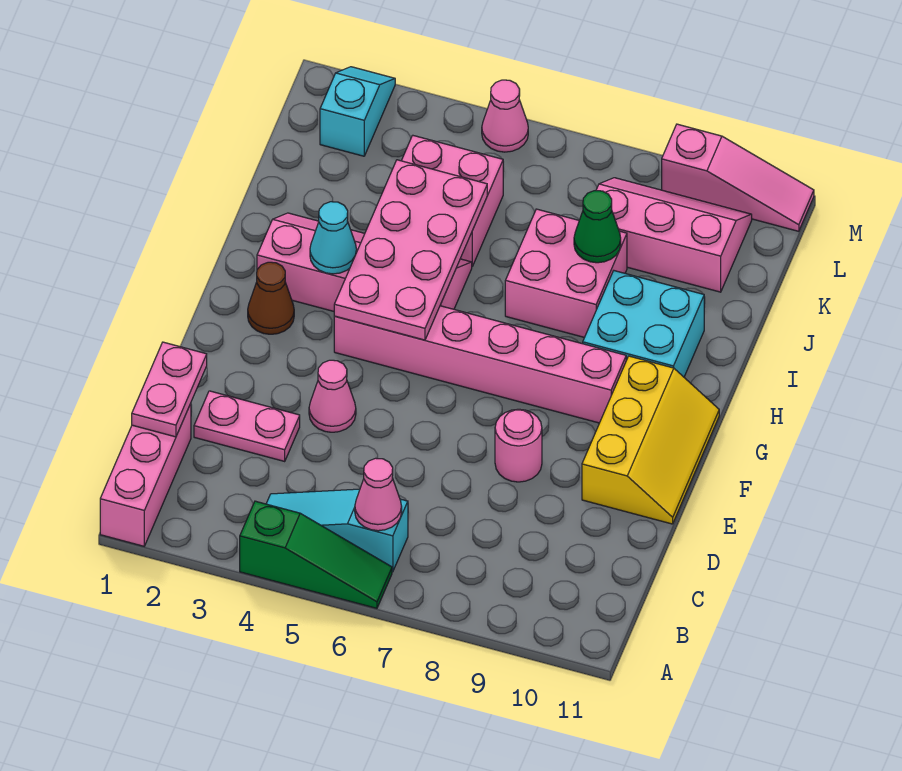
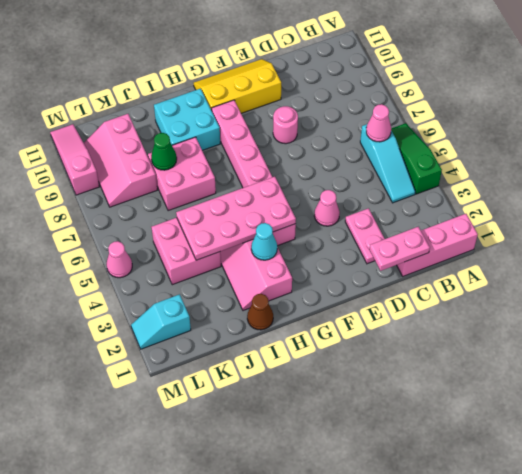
brown 1x1 cone [248,262,294,334] -> brown 1x1 cone moved to [247,294,273,330]

